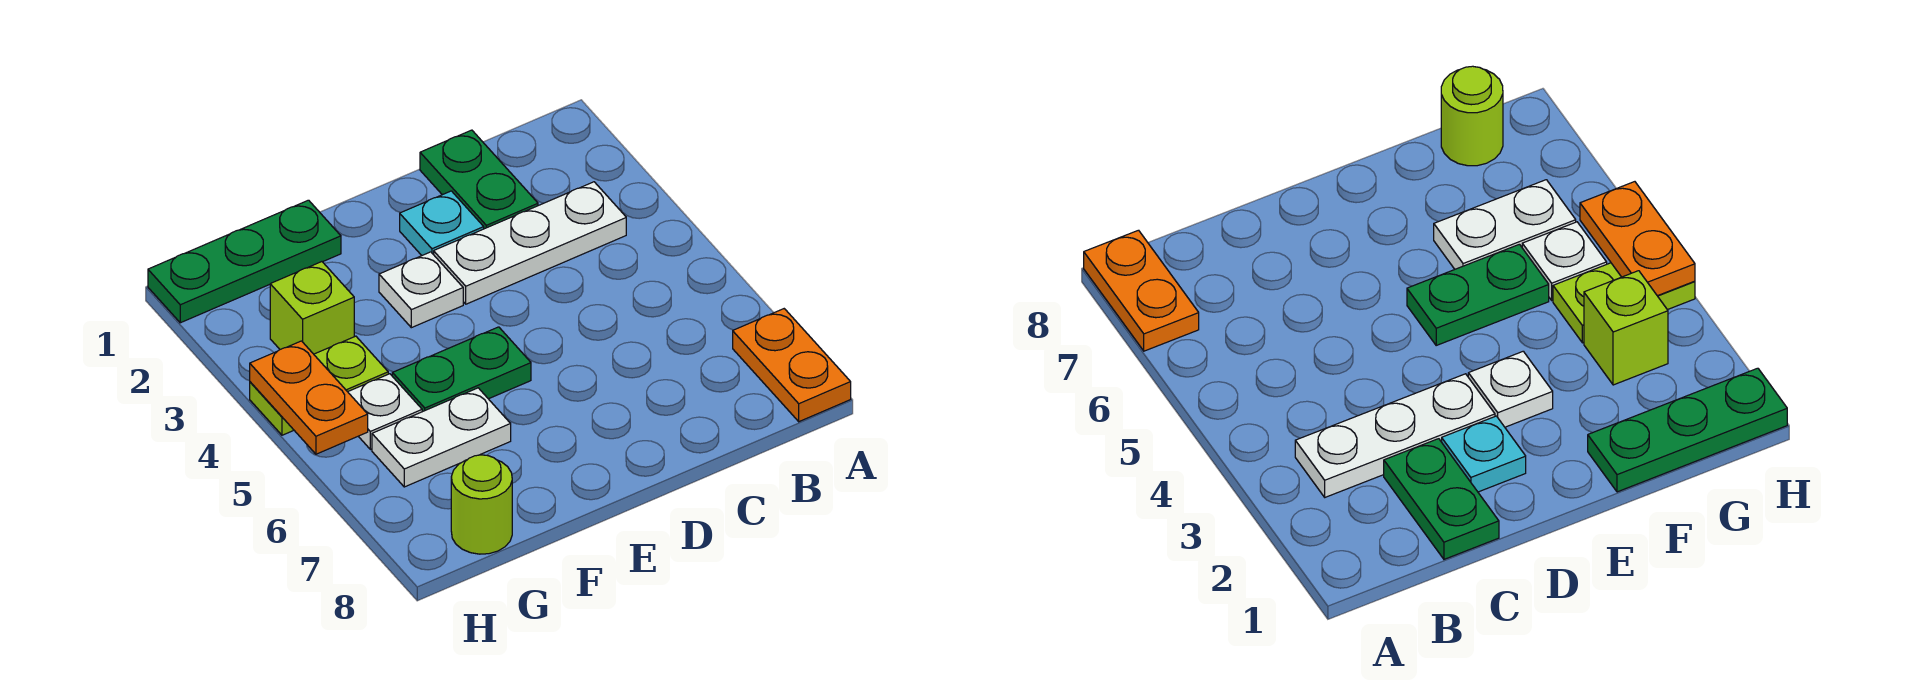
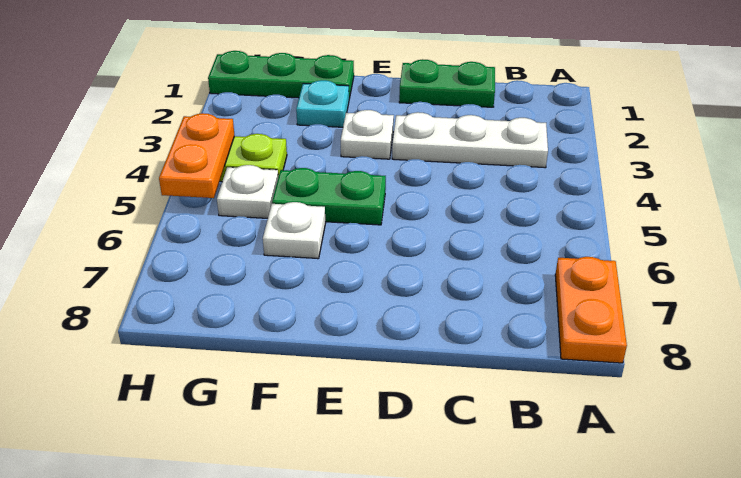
green 1x2 plate [420,130,538,229] -> green 1x2 plate turned to [399,59,495,107]
cyan 1x1 plate [400,191,484,255] -> cyan 1x1 plate moved to [296,80,349,127]
white 1x2 plate [372,388,511,487] -> white 1x1 plate [263,202,326,259]
lime 1x1 brick [270,262,354,354] -> none
lime 1x1 round brick [451,455,512,554] -> none

